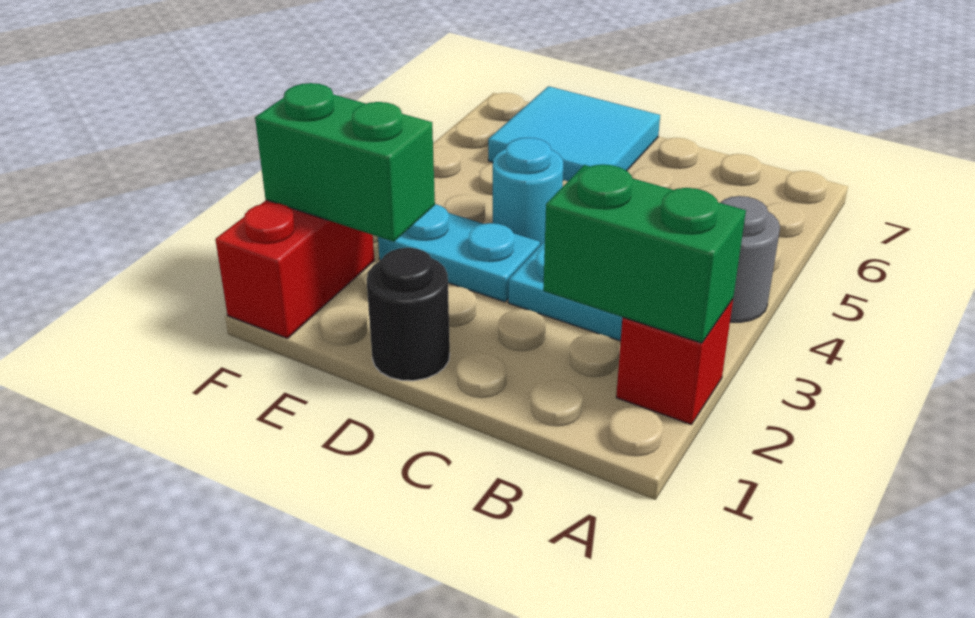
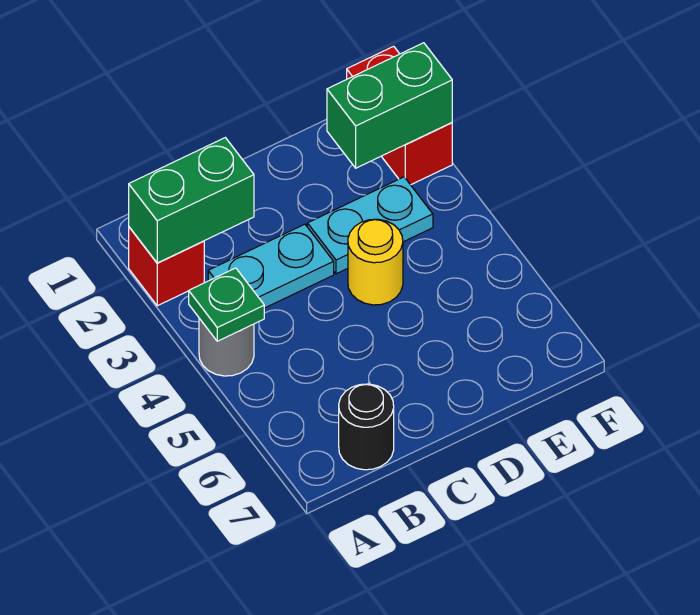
none -> green 1x1 plate [189,268,264,341]
black 1x1 round brick [367,248,450,381] -> black 1x1 round brick moved to [339,384,394,470]
cyan 1x1 round brick [493,138,563,245] -> yellow 1x1 round brick [348,219,403,305]
cyan 2x2 tile [488,86,660,181] -> none

